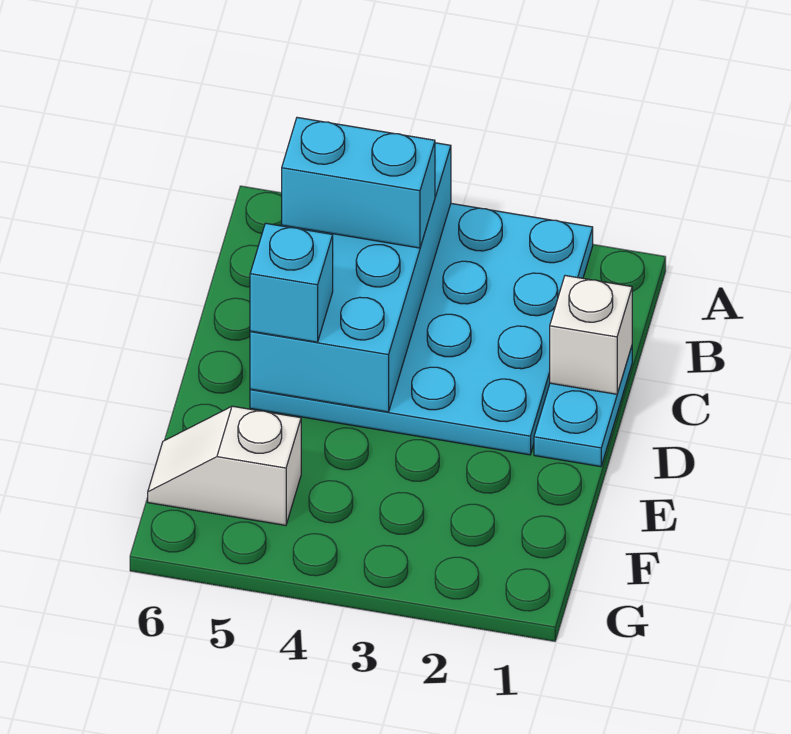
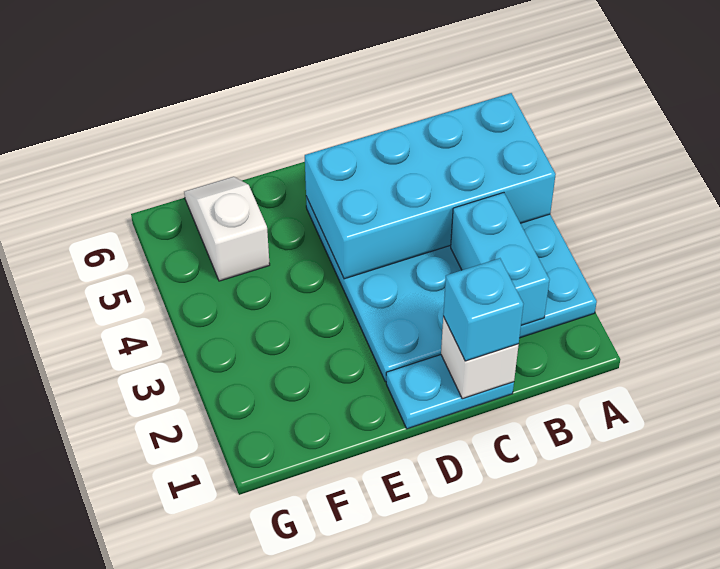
cyan 1x2 brick [282,117,435,248] -> cyan 1x2 brick moved to [451,193,550,325]
cyan 1x1 brick [250,223,333,342] -> cyan 1x1 brick moved to [443,258,523,361]

